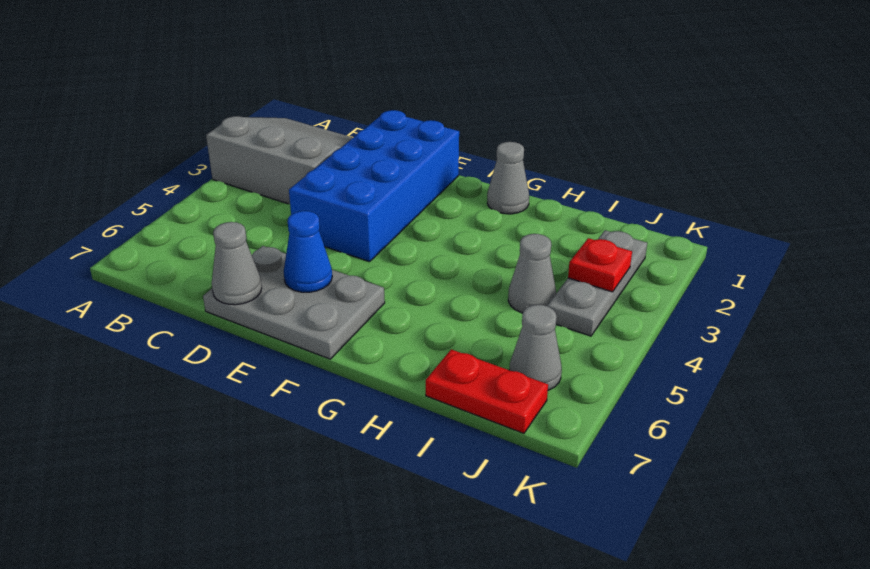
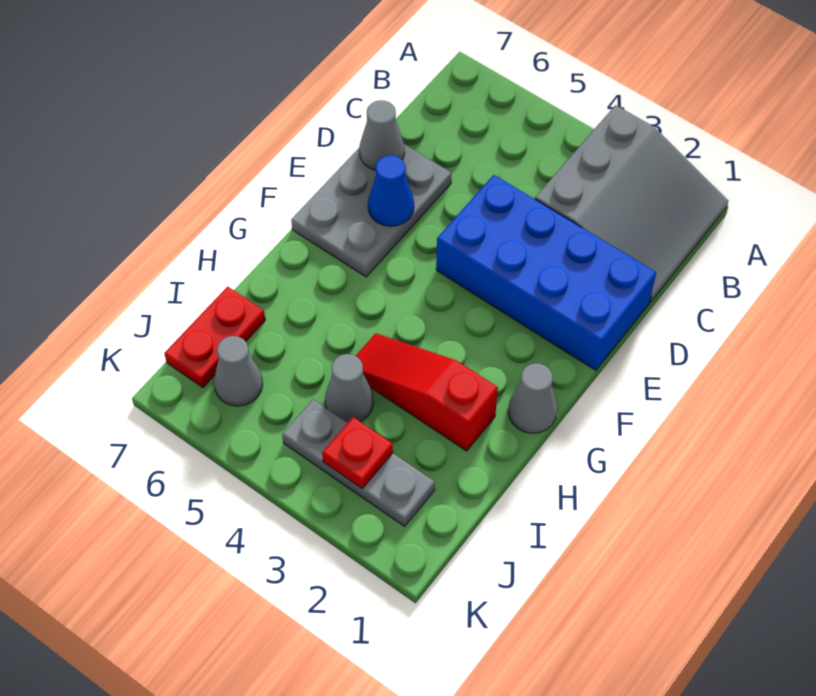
none -> red 1x3 slope [356,333,498,451]

